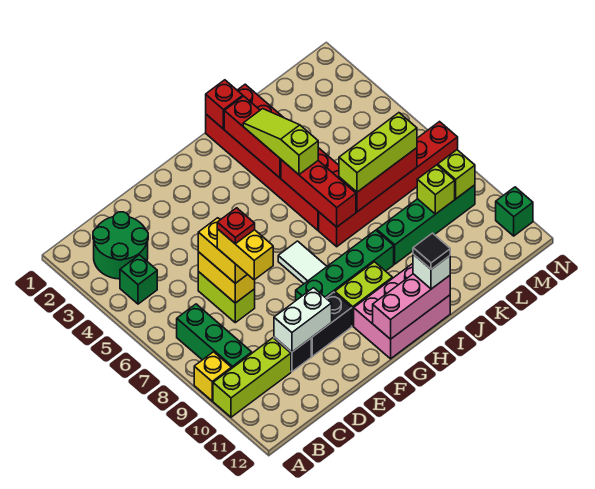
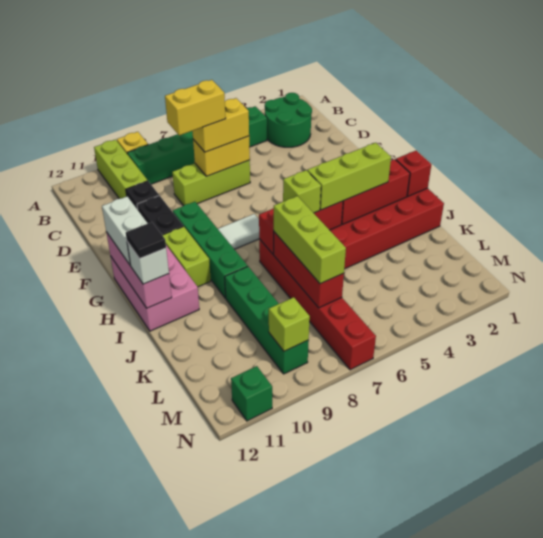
lime 1x2 brick [198,272,255,323] -> lime 1x3 brick [172,160,250,206]
red 1x1 plate [217,208,255,244] -> none
white 1x2 brick [274,288,332,352] -> white 1x2 brick moved to [102,196,148,265]
lime 1x3 slope [243,109,318,174] -> lime 1x3 brick [307,143,391,210]
lime 1x1 brick [417,165,455,214] -> lime 1x1 brick moved to [283,170,321,213]

